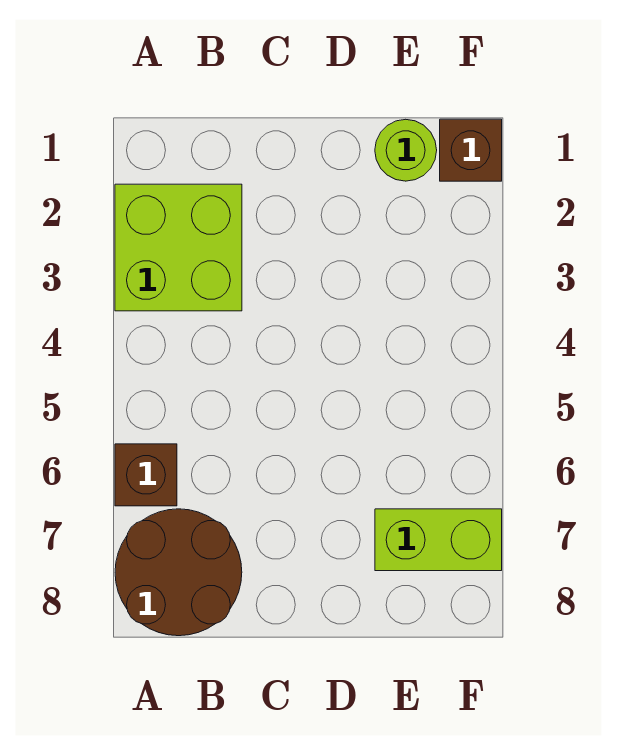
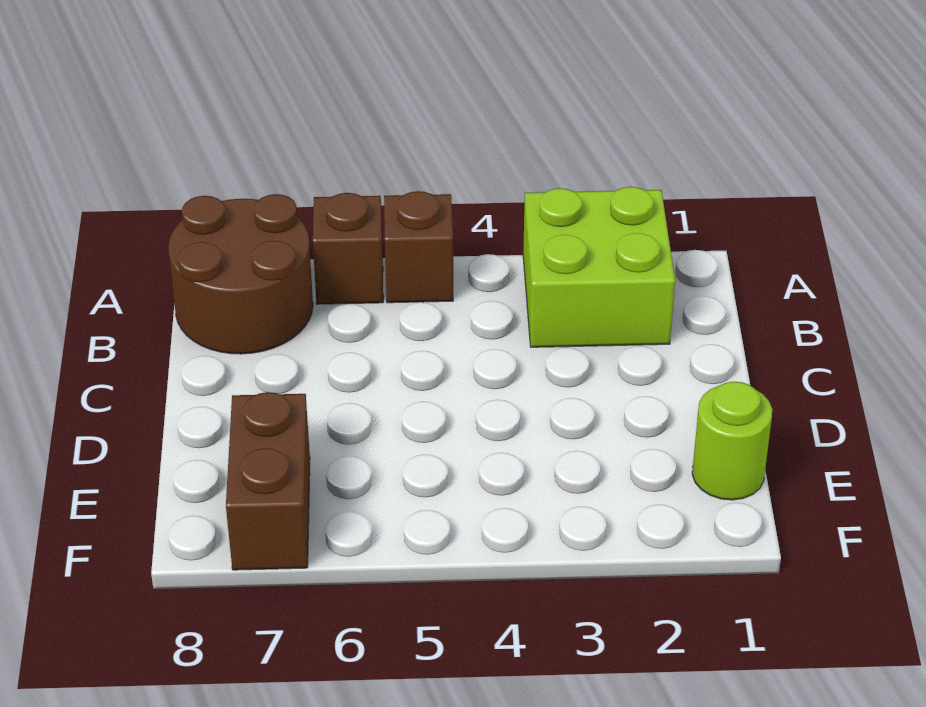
lime 1x2 brick [375,509,502,571] -> brown 1x2 brick [226,392,310,570]
brown 1x1 brick [440,119,502,181] -> brown 1x1 brick moved to [384,191,453,303]

